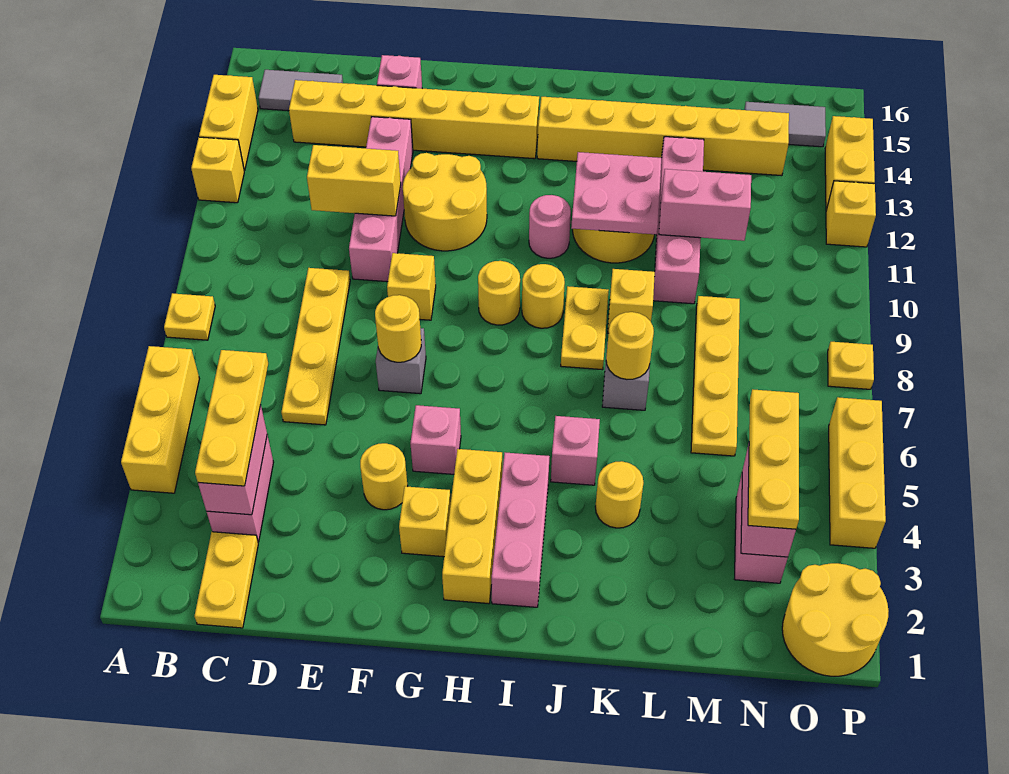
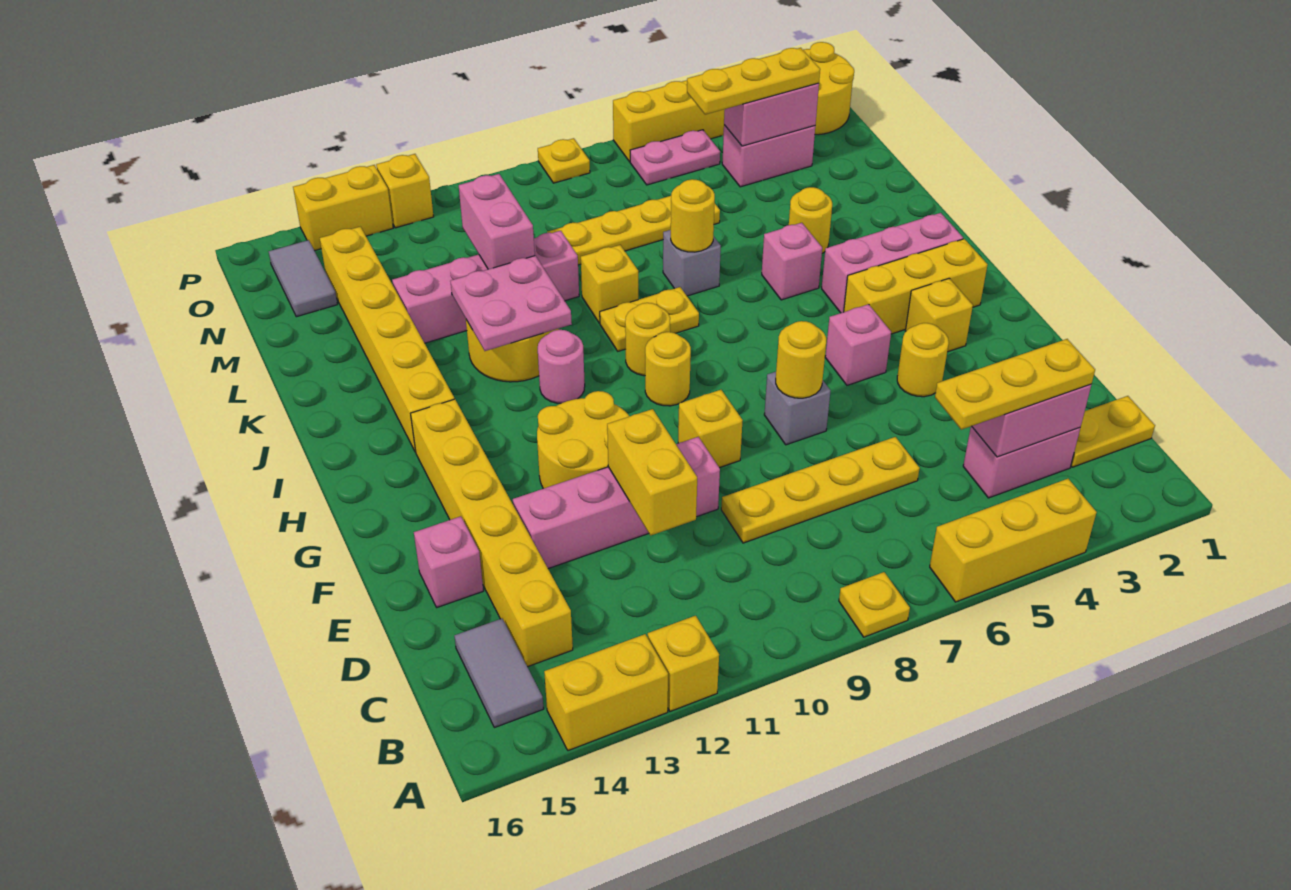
none -> pink 1x2 plate [630,130,720,185]

